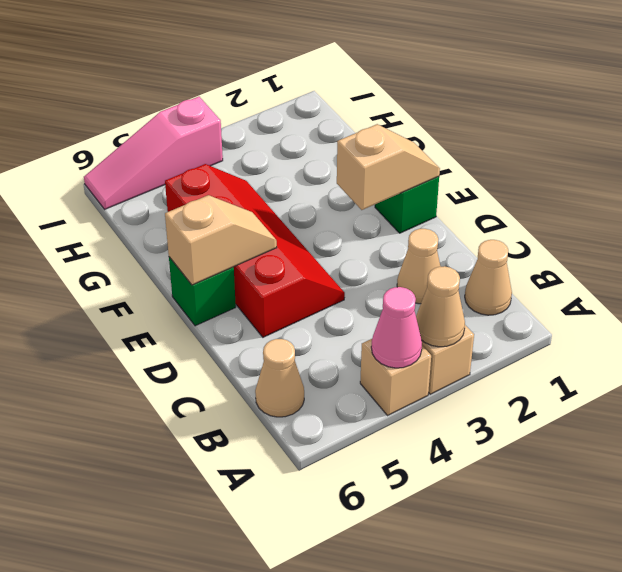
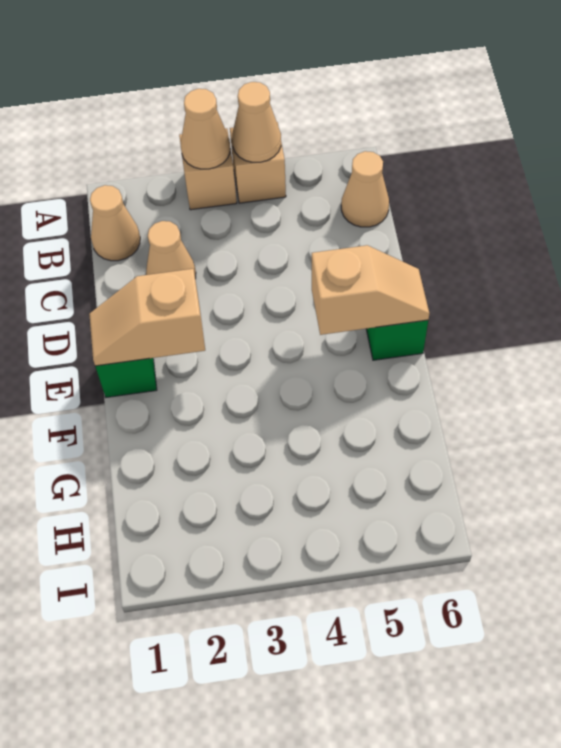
pink 1x1 cone [371,287,422,368] -> tan 1x1 cone [232,82,281,162]
red 2x4 slope [165,164,345,337] -> none
tan 1x2 slope [165,195,277,285] -> tan 1x2 slope turned to [312,245,430,335]
pink 1x3 slope [84,97,223,209] -> none

